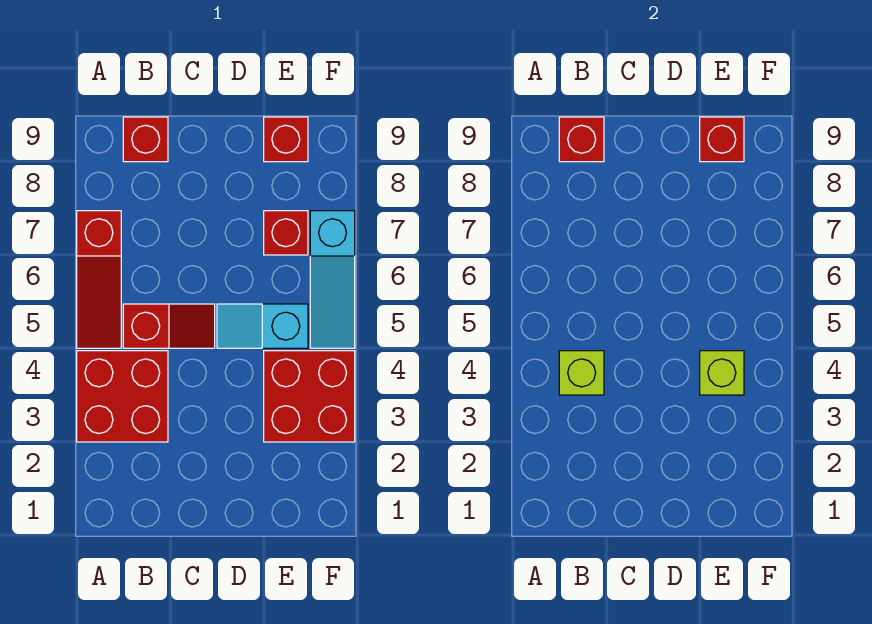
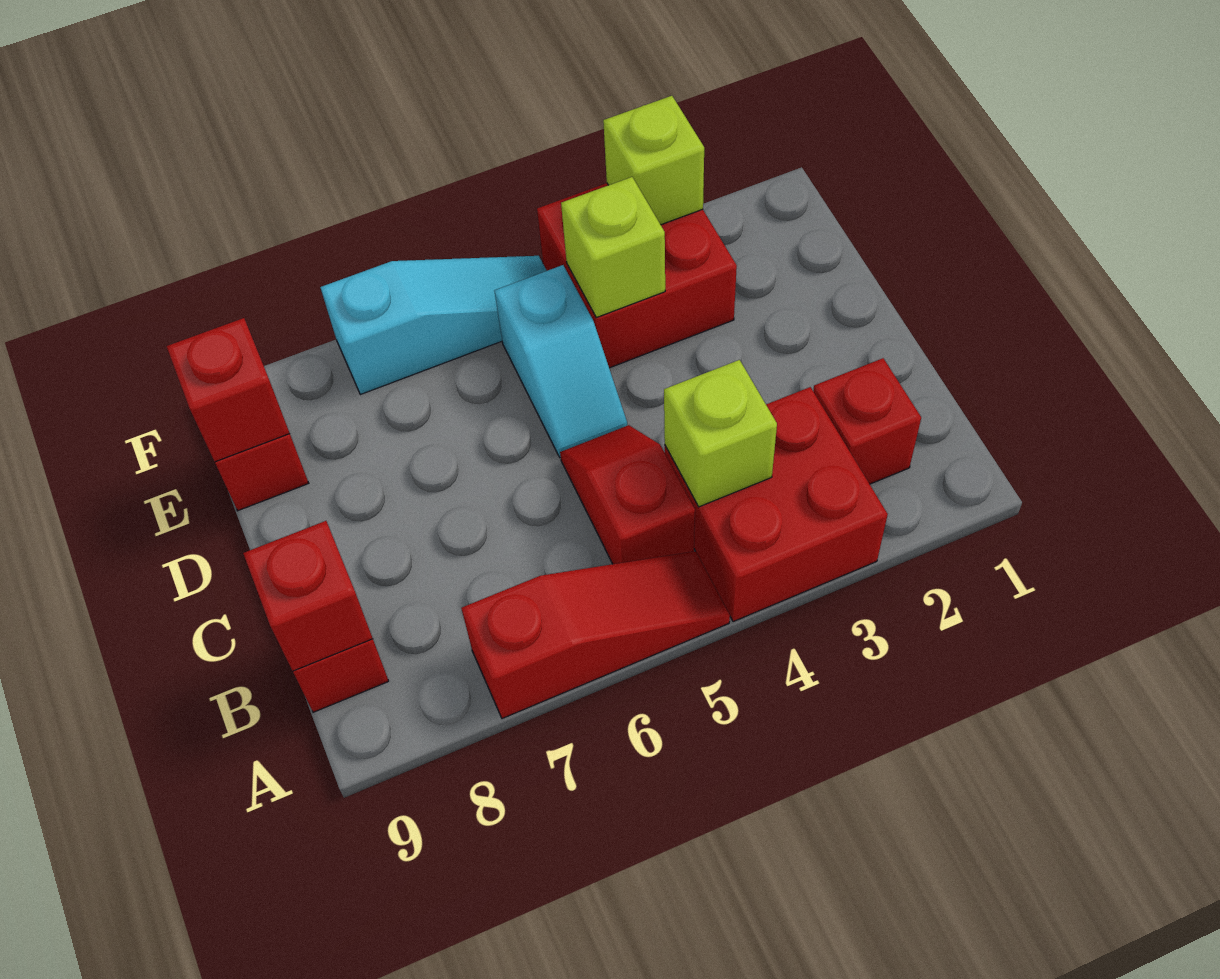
red 1x1 brick [264,211,308,255] -> red 1x1 brick moved to [813,358,921,484]
none -> lime 1x1 brick [603,96,704,225]

